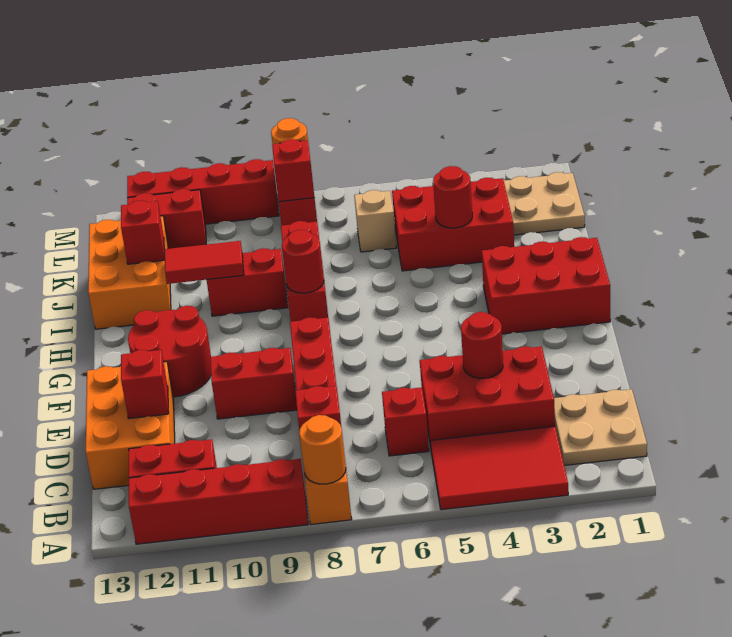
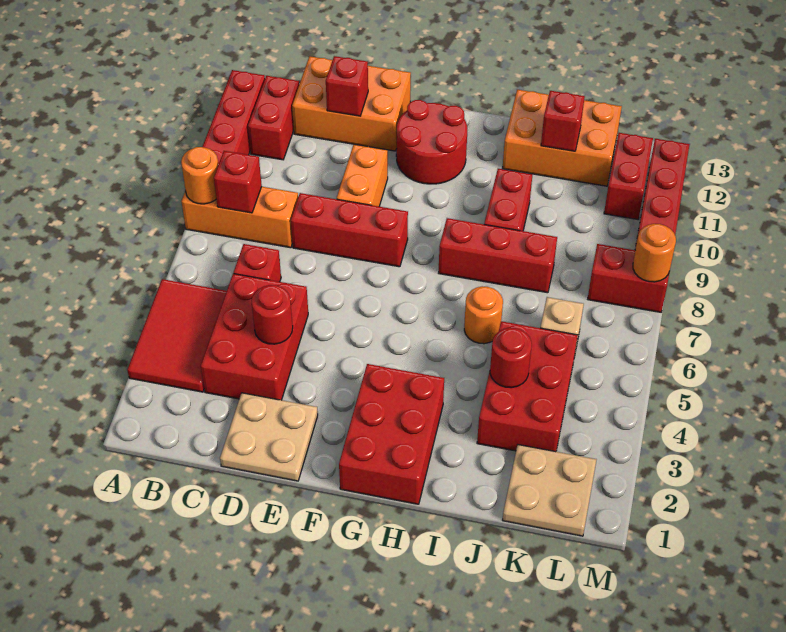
tan 2x2 plate [554,389,647,465] -> tan 2x2 plate moved to [220,393,318,481]
red 1x2 brick [210,348,297,419] -> orange 1x2 brick [337,145,388,206]
red 1x1 round brick [282,230,324,293] -> none
none -> orange 1x1 round brick [464,286,503,344]
red 1x2 tile [164,241,244,284] -> none
red 1x1 brick [272,139,314,202] -> none

